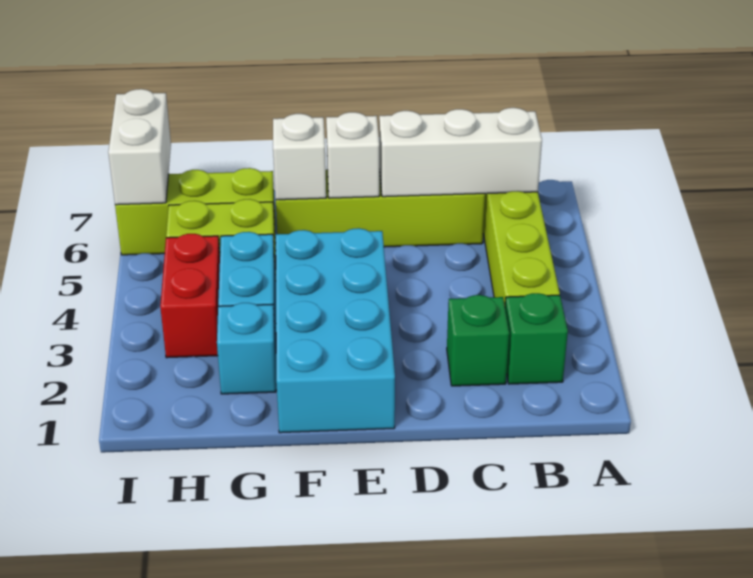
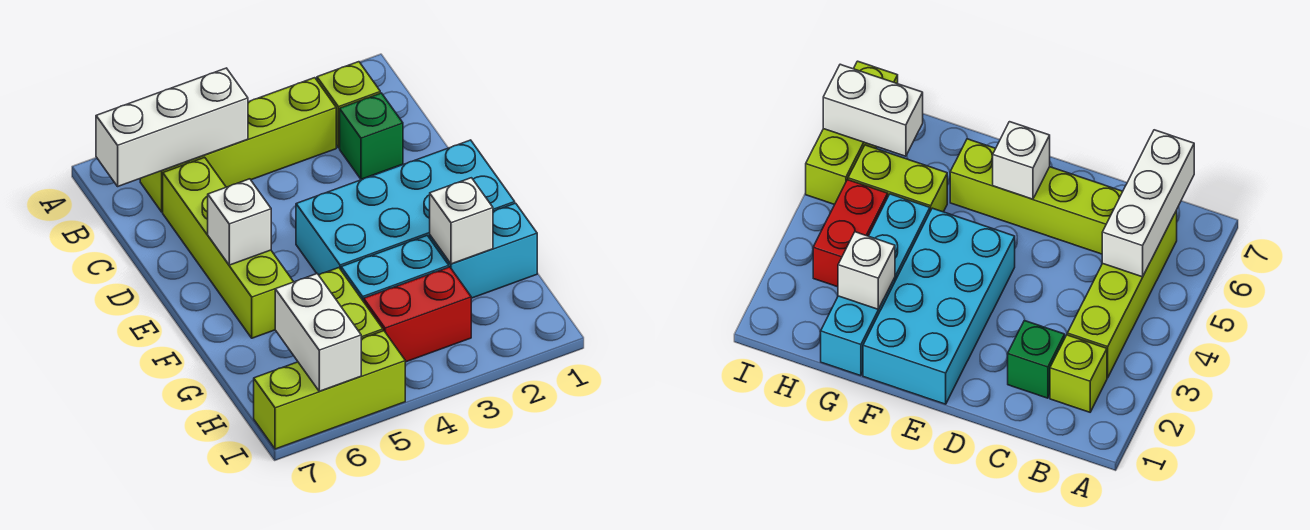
green 1x1 brick [505,293,568,384] -> lime 1x1 brick [317,62,380,148]
white 1x3 brick [379,108,542,197] -> white 1x3 brick turned to [96,68,248,186]
white 1x1 brick [273,114,326,200] -> white 1x1 brick moved to [430,178,493,264]
cyan 1x1 brick [217,303,276,394] -> cyan 1x2 brick [430,203,537,298]
lime 1x3 brick [115,168,276,255] -> lime 1x3 brick turned to [254,331,405,449]
white 1x2 brick [108,89,171,205] -> white 1x2 brick turned to [275,274,361,391]

